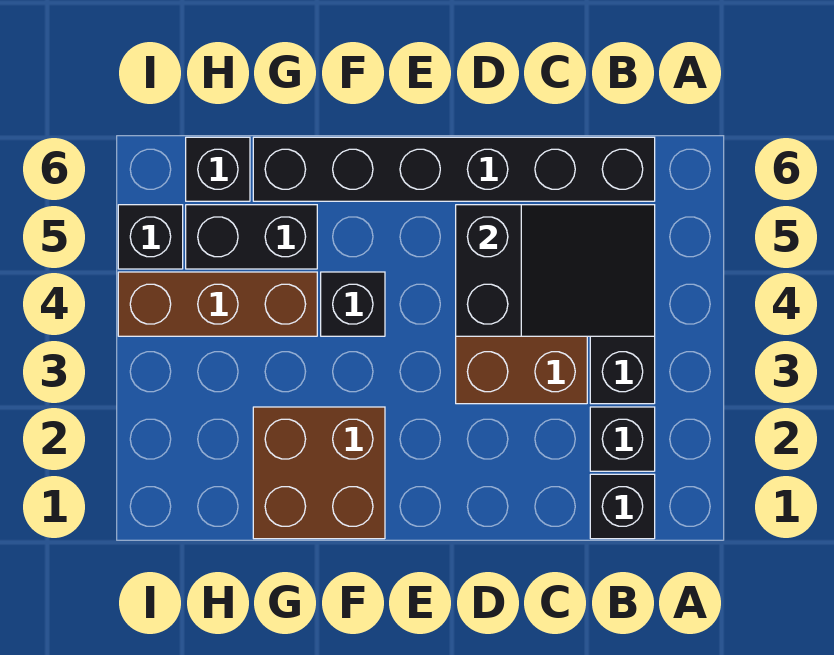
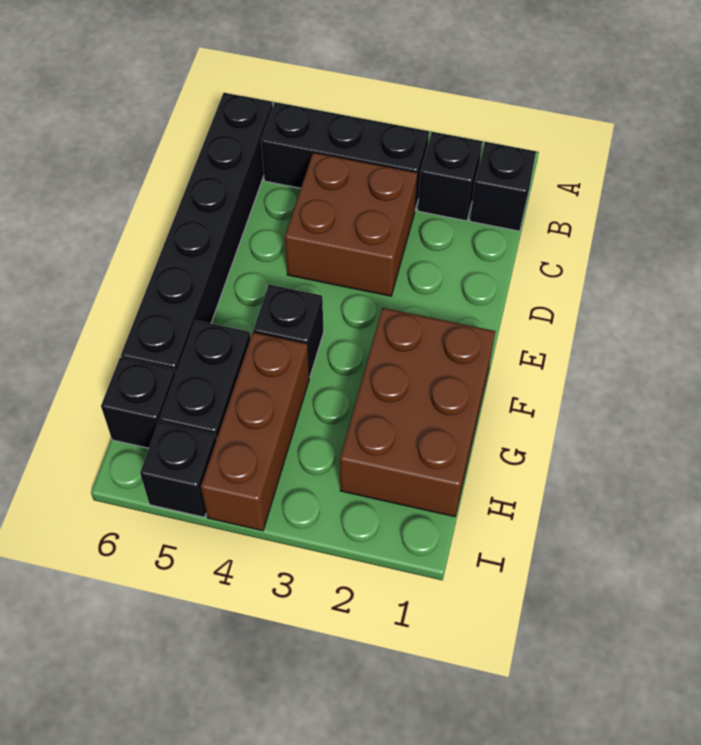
black 2x3 slope [456,205,655,336] -> none
brown 2x2 brick [253,407,385,539] -> brown 2x3 brick [340,308,495,517]

